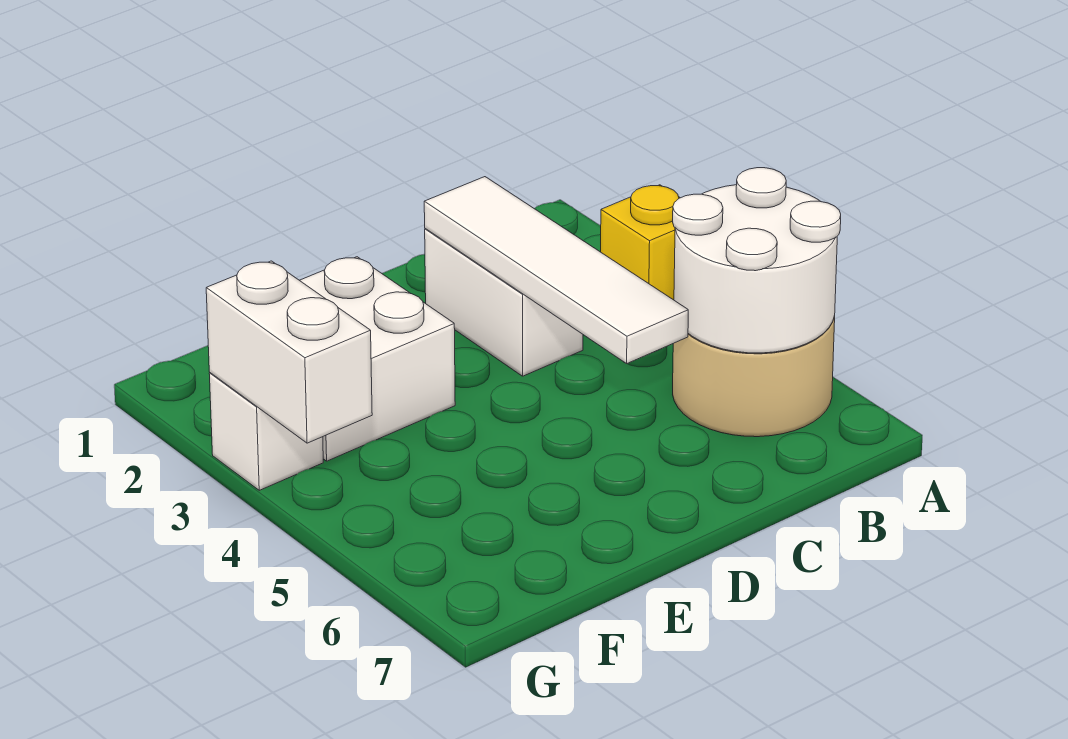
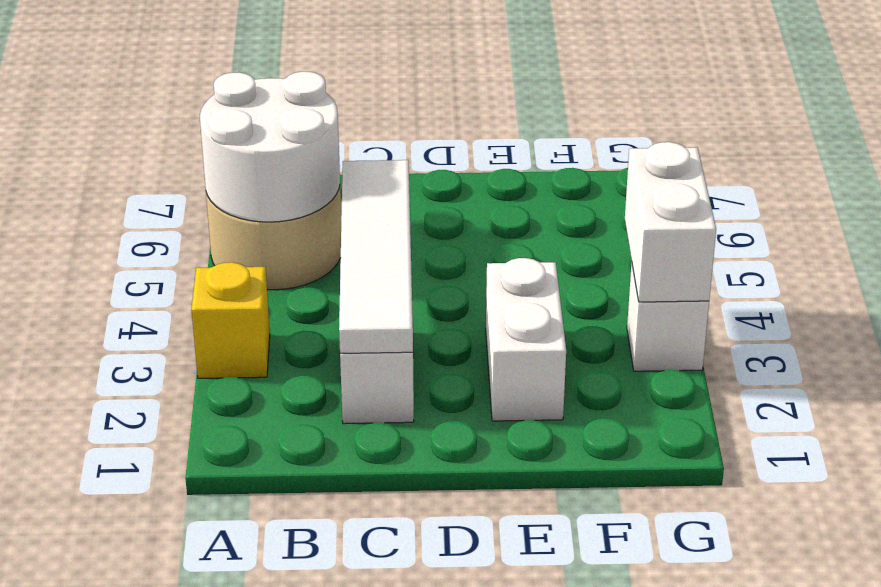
white 2x2 brick [300,257,455,461] -> white 1x2 brick [486,258,566,421]

